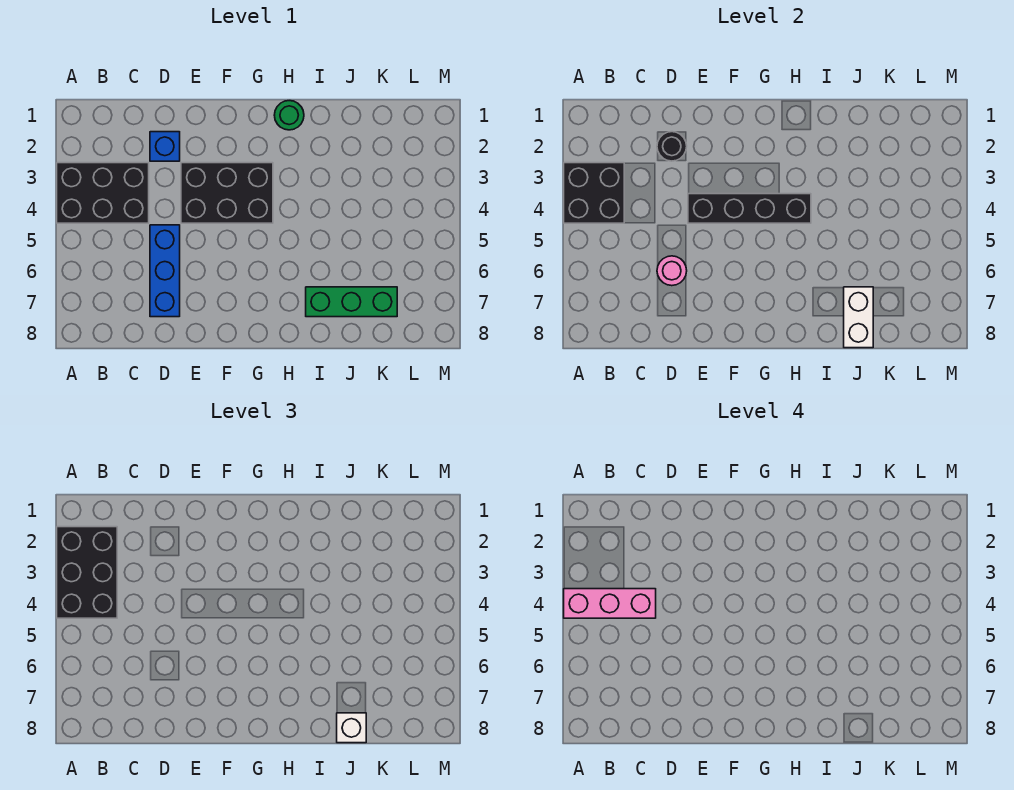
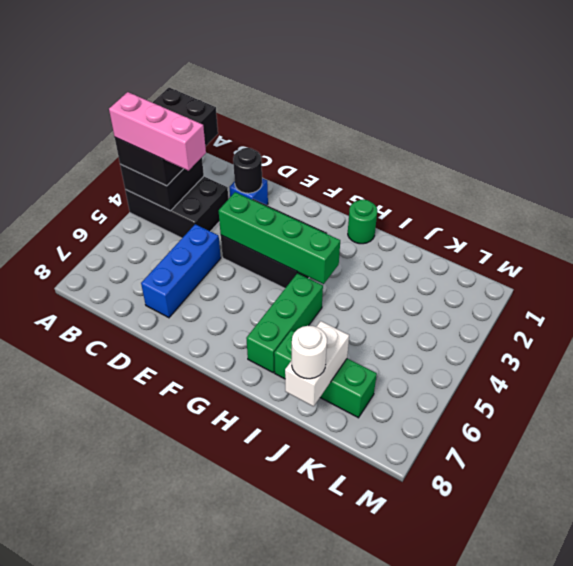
pink 1x1 round brick [657,256,687,286] -> none
black 1x4 brick [688,194,811,223] -> green 1x4 brick [219,192,340,284]
none -> green 1x3 brick [246,273,323,373]
white 1x1 brick [337,713,366,743] -> white 1x1 round brick [292,326,327,379]

